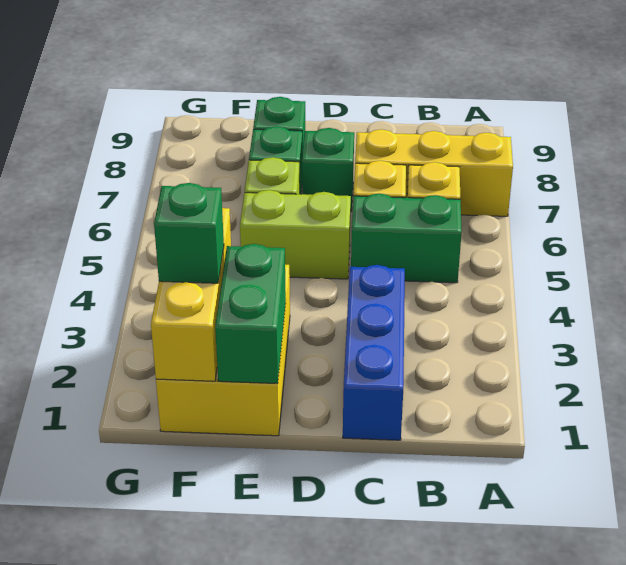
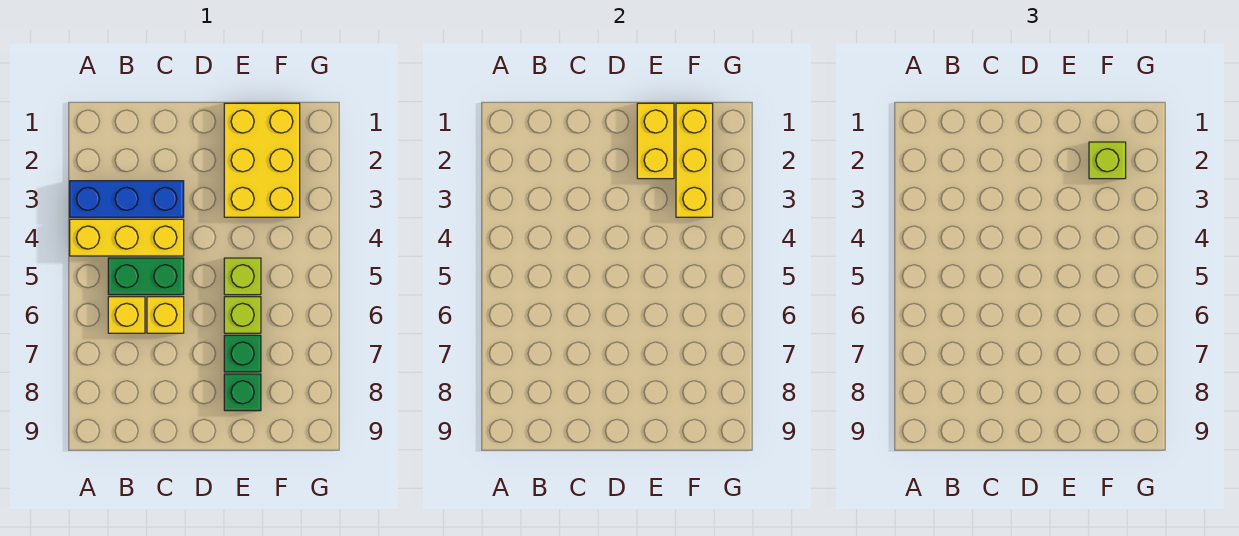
yellow 1x3 brick [355,129,513,216] -> yellow 1x3 brick moved to [70,219,184,256]
blue 1x3 brick [343,265,405,440] -> blue 1x3 brick turned to [70,181,184,217]
lime 1x2 brick [240,190,351,279] -> lime 1x1 brick [224,258,261,295]
green 1x1 brick [302,128,354,211] -> none
green 1x2 brick [215,244,286,384] -> yellow 1x2 brick [637,103,674,179]
green 1x1 brick [154,183,224,283] -> lime 1x1 brick [1089,142,1126,179]

